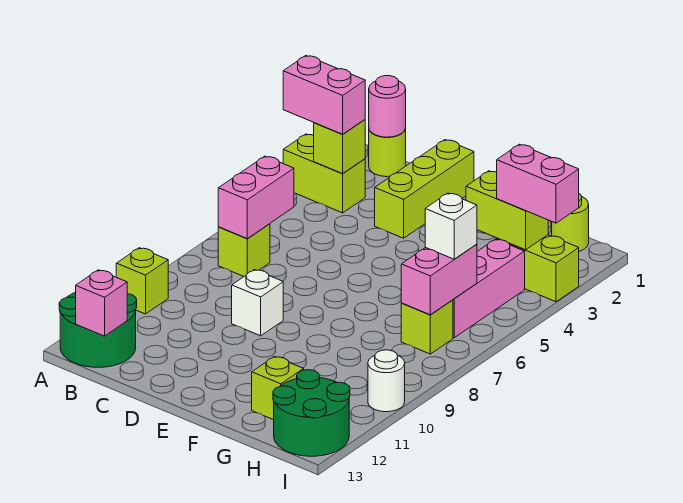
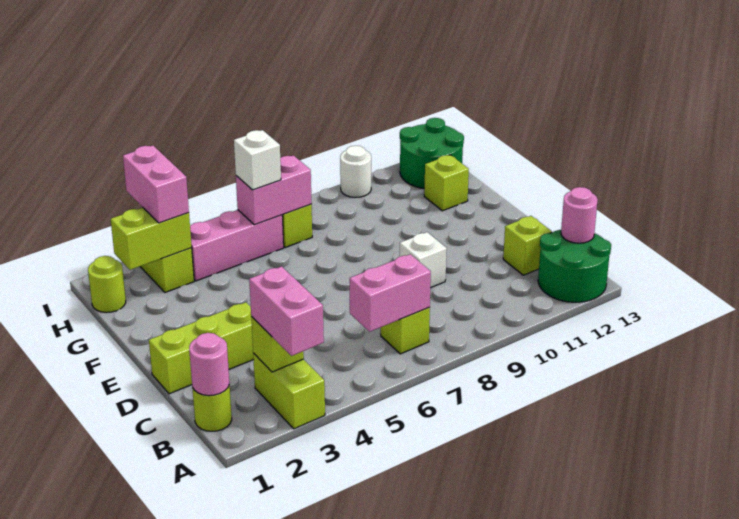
lime 1x1 brick [116,248,168,314] -> lime 1x1 brick moved to [503,216,552,275]
pink 1x1 brick [76,270,127,336] -> pink 1x1 round brick [561,187,598,243]
lime 1x2 brick [466,171,548,250] -> lime 1x2 brick turned to [111,208,192,270]

